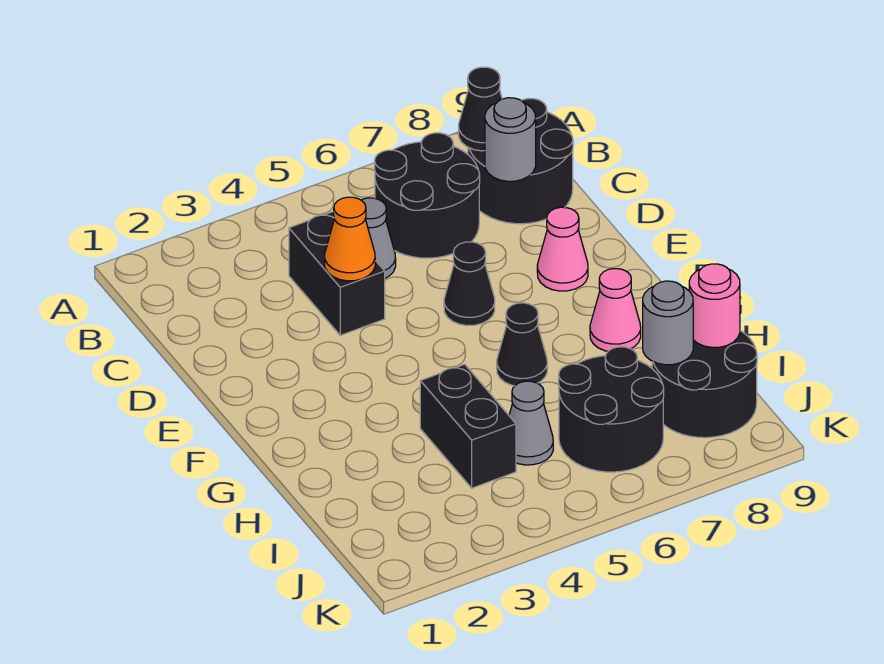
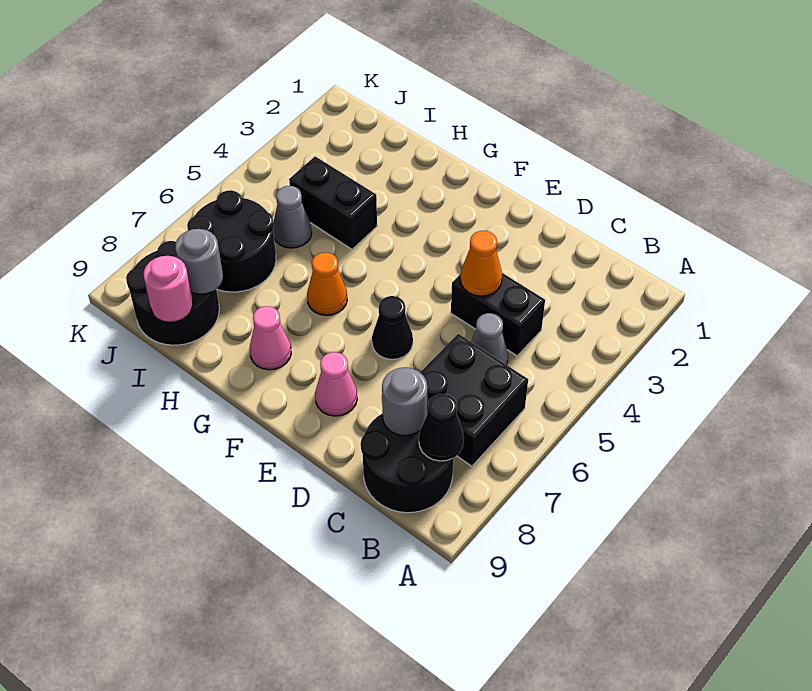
black 2x2 round brick [375,133,480,258] -> black 2x2 brick [420,334,528,466]
black 1x1 cone [497,303,547,386] -> orange 1x1 cone [307,253,347,315]

